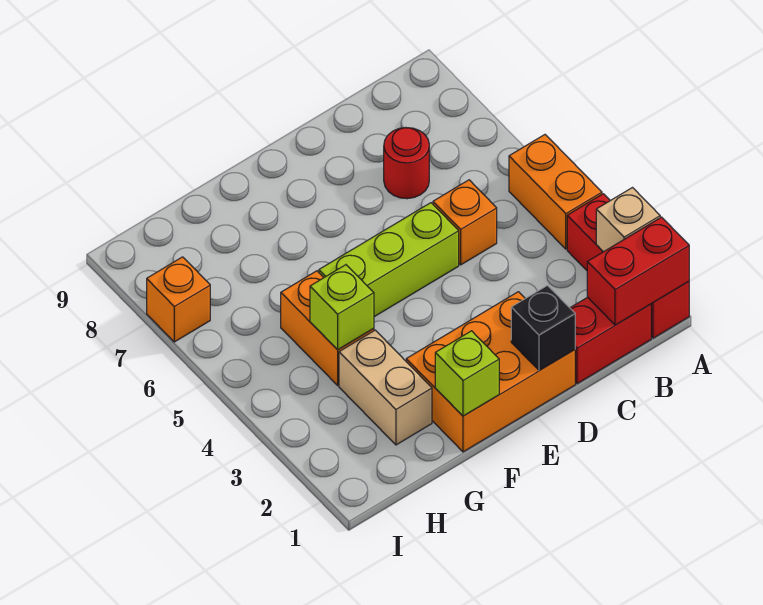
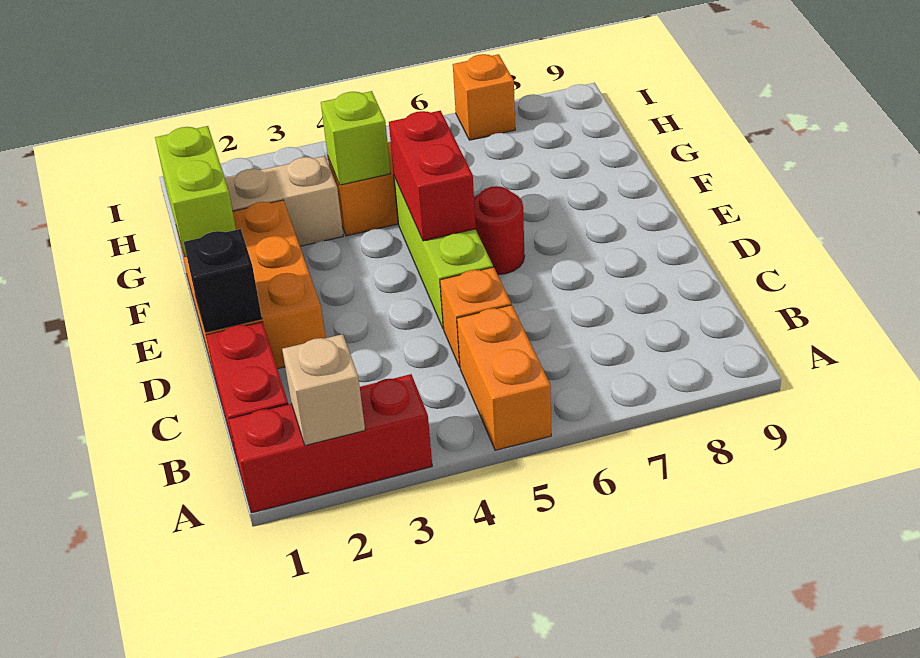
red 1x2 brick [587,217,689,325] -> red 1x2 brick moved to [389,111,476,241]
orange 1x2 brick [509,135,602,249] -> orange 1x2 brick turned to [457,305,551,450]
red 1x1 round brick [384,128,429,199] -> red 1x1 round brick moved to [474,186,525,275]
lime 1x1 brick [435,331,499,416] -> lime 1x2 brick [155,126,236,257]

